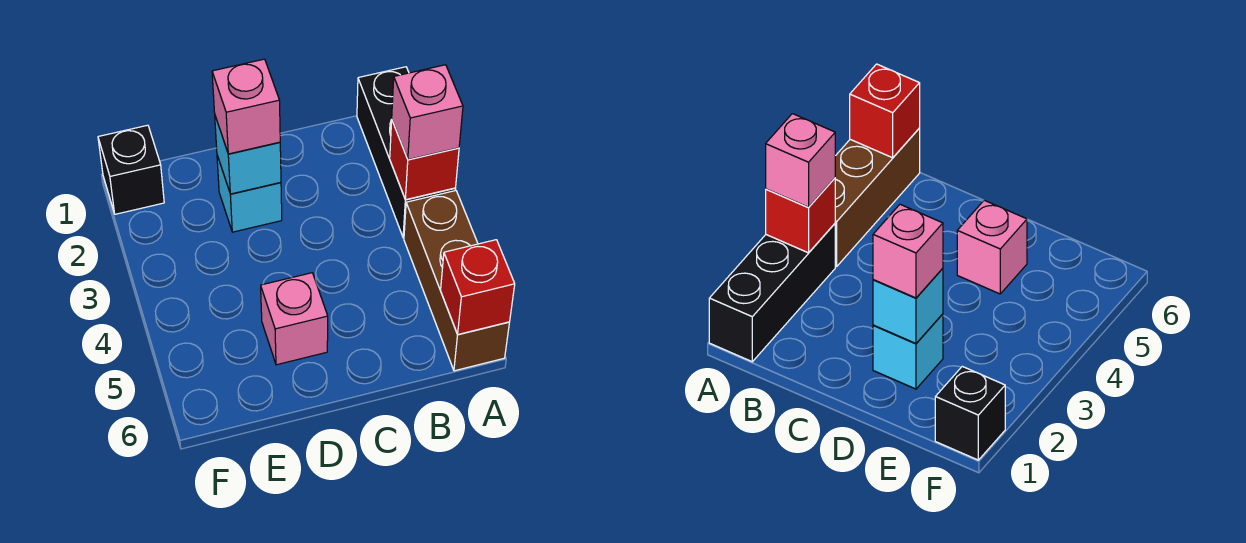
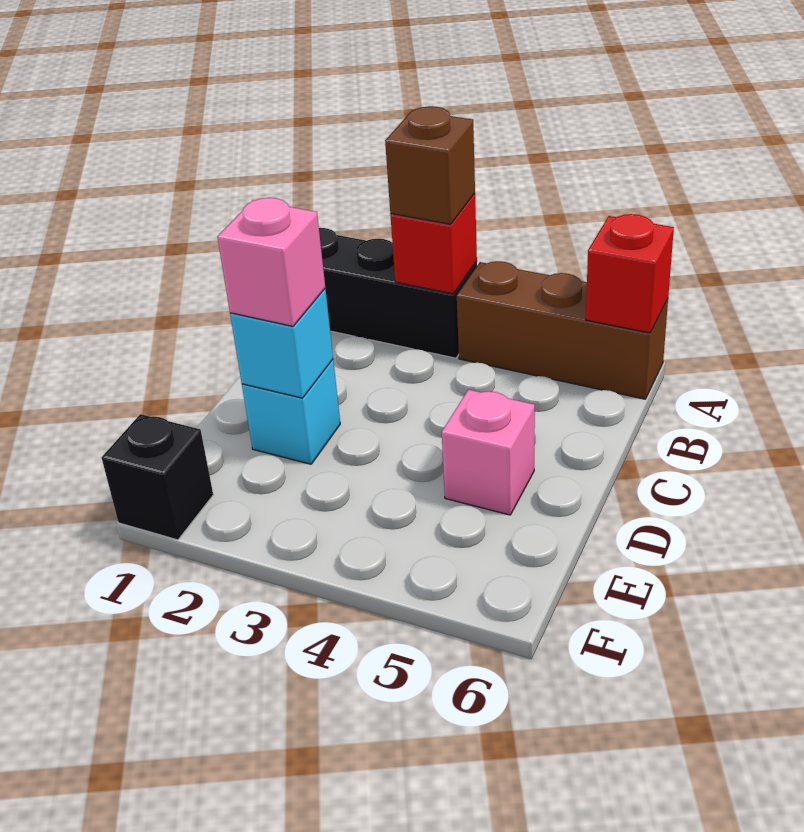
pink 1x1 brick [392,65,463,160] -> brown 1x1 brick [385,106,475,224]

